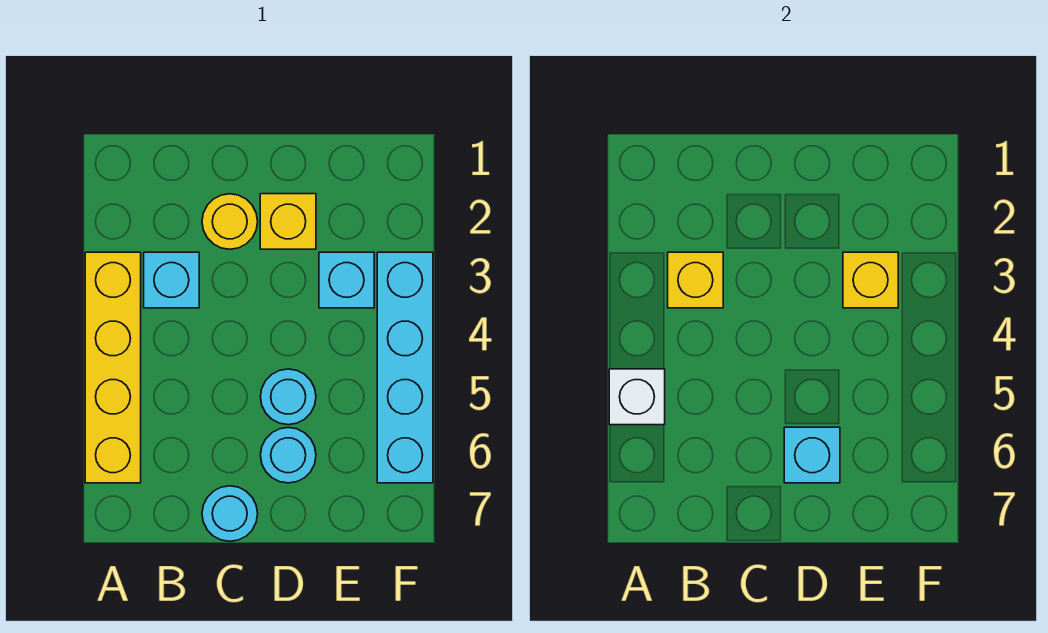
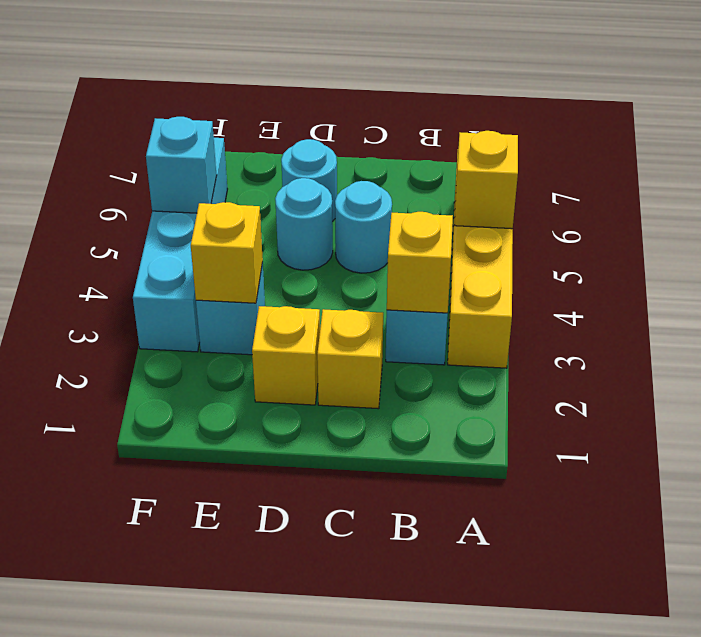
white 1x1 brick [609,369,665,425] -> yellow 1x1 brick [454,131,518,229]
yellow 1x1 round brick [202,194,258,249] -> yellow 1x1 brick [317,309,383,409]
cyan 1x1 round brick [202,486,258,541] -> cyan 1x1 round brick moved to [335,181,392,273]
cyan 1x1 brick [784,427,840,483] -> cyan 1x1 brick moved to [146,117,217,213]

